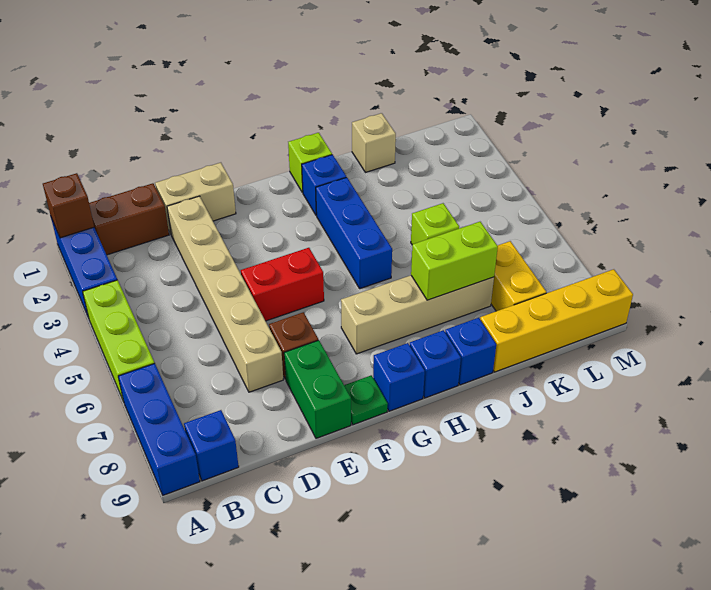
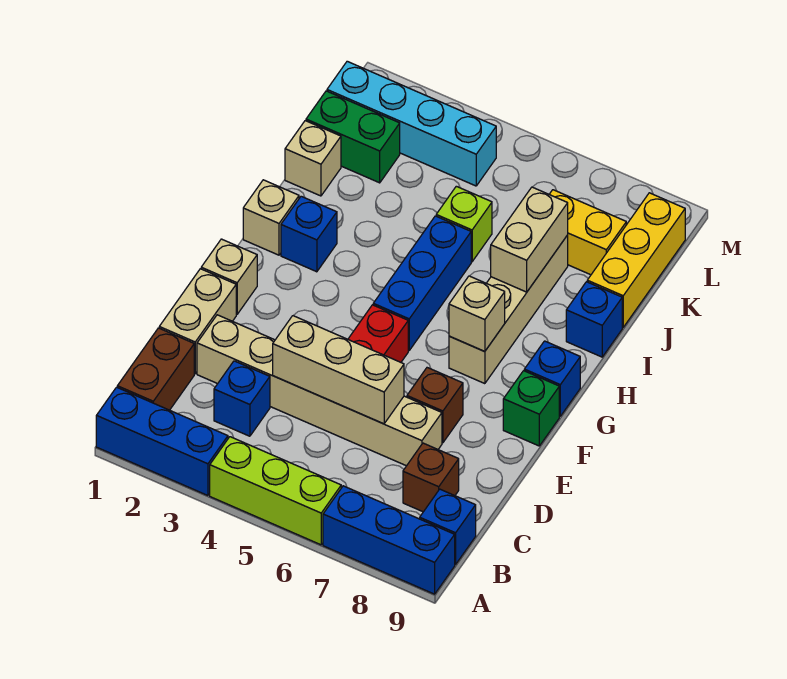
brown 1x1 brick [43,173,94,238] -> brown 1x1 brick moved to [403,443,459,512]
none -> tan 1x3 brick [273,316,404,424]
green 1x2 brick [284,340,351,438] -> green 1x2 brick moved to [306,91,400,183]
none -> tan 1x1 brick [201,239,257,314]
green 1x1 plate [344,375,388,425] -> green 1x1 brick [503,371,559,446]
none -> tan 1x1 brick [449,276,505,352]
lime 1x1 brick [288,133,332,193] -> tan 1x1 brick [243,180,299,255]
blue 1x3 brick [316,177,392,289] -> blue 1x3 brick turned to [373,216,471,350]
blue 1x1 brick [410,330,461,398] -> blue 1x1 brick moved to [214,361,270,436]
lime 1x2 brick [411,222,498,300] -> tan 1x2 brick [491,187,568,292]
yellow 1x4 brick [480,269,633,372] -> yellow 1x3 brick [587,193,685,327]
none -> cyan 1x4 brick [327,61,496,186]

